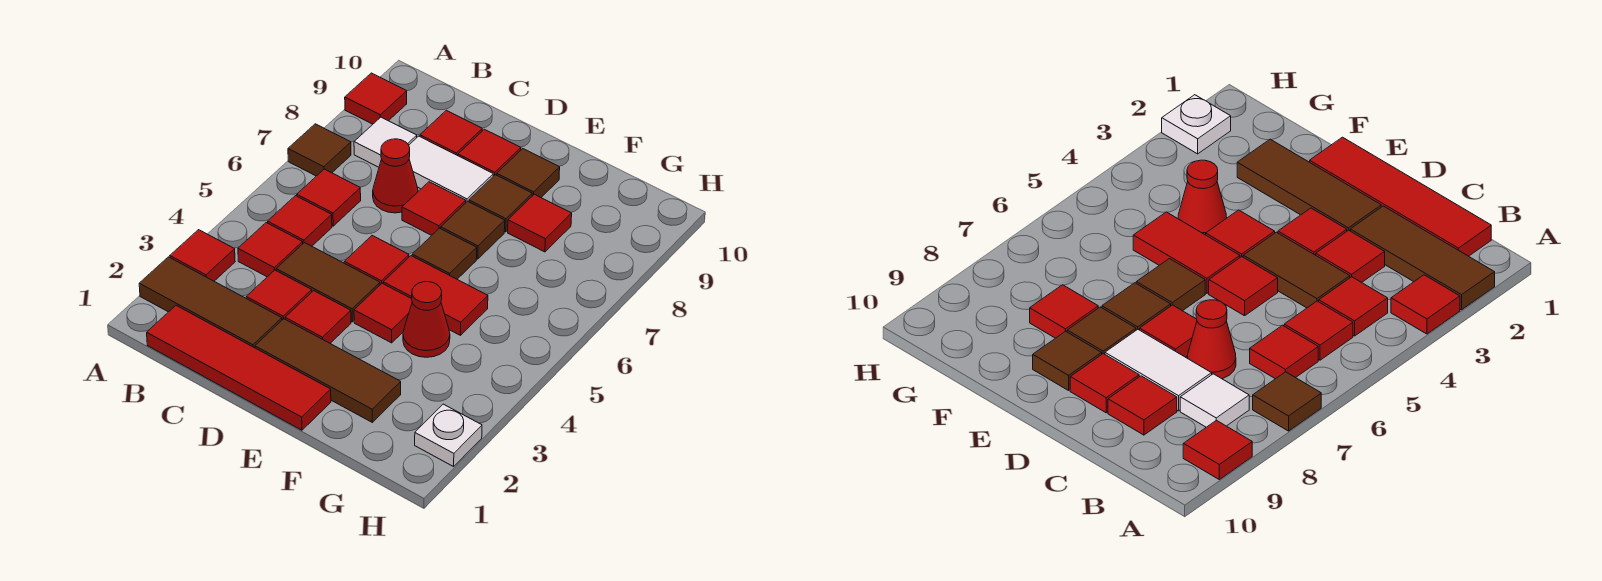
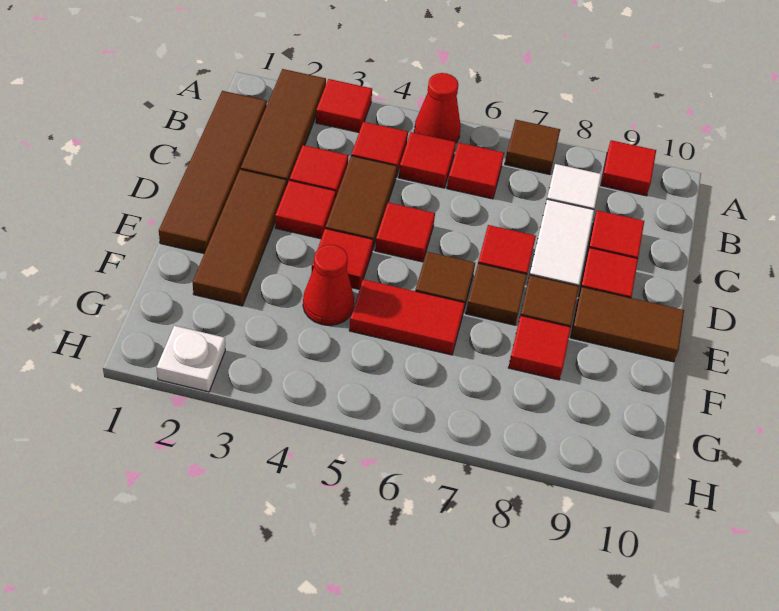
red 1x4 tile [147,306,331,430] -> brown 1x4 tile [159,91,267,254]
red 1x1 cone [373,139,418,213] -> red 1x1 cone moved to [414,73,461,143]
red 1x2 tile [383,256,488,335] -> red 1x2 tile turned to [349,279,465,355]
brown 1x1 tile [497,149,560,197] -> brown 1x2 tile [571,287,684,362]

